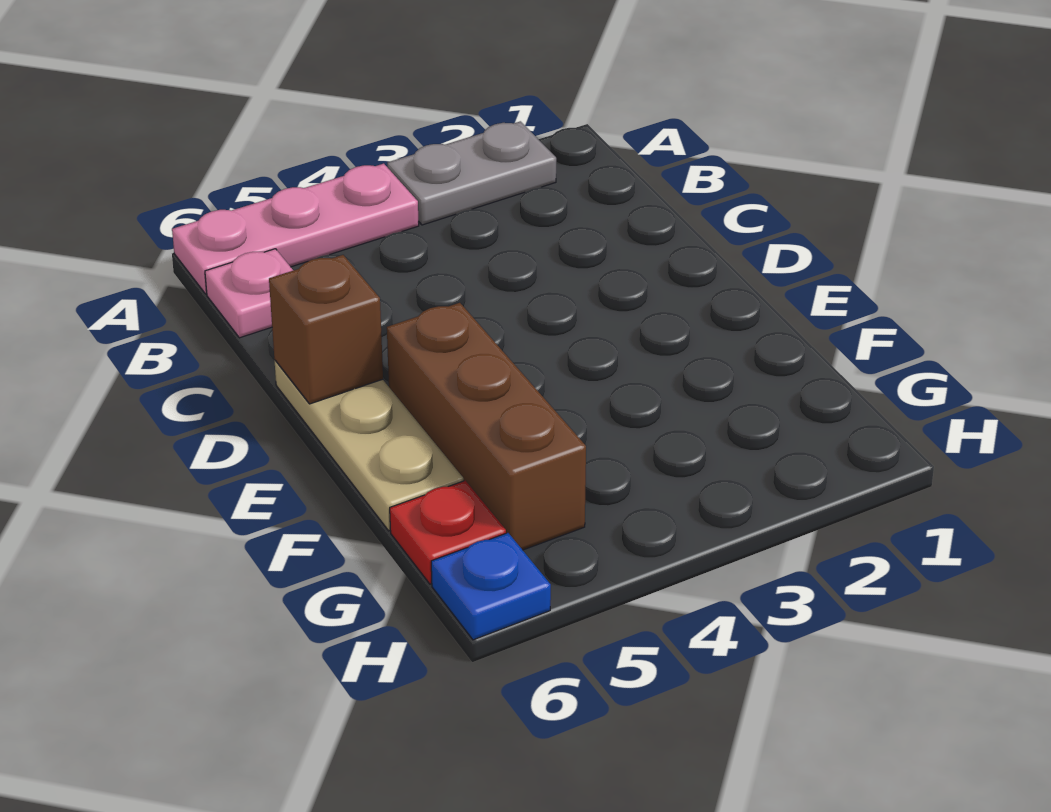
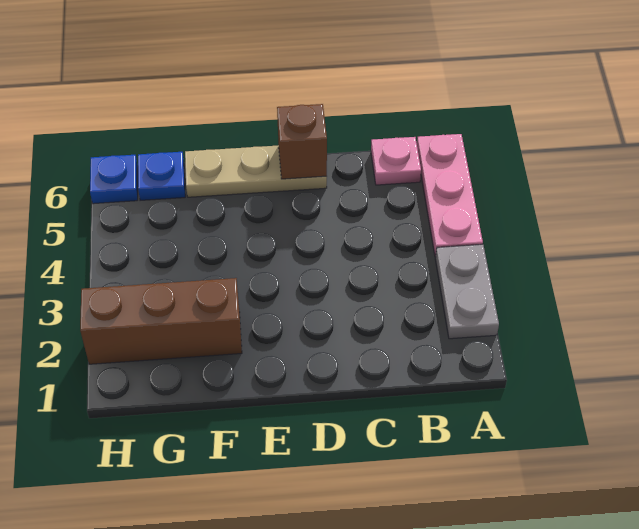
brown 1x3 brick [387,303,586,550] -> brown 1x3 brick moved to [80,278,242,364]
red 1x1 plate [390,481,506,584] -> blue 1x1 plate [138,152,185,200]

